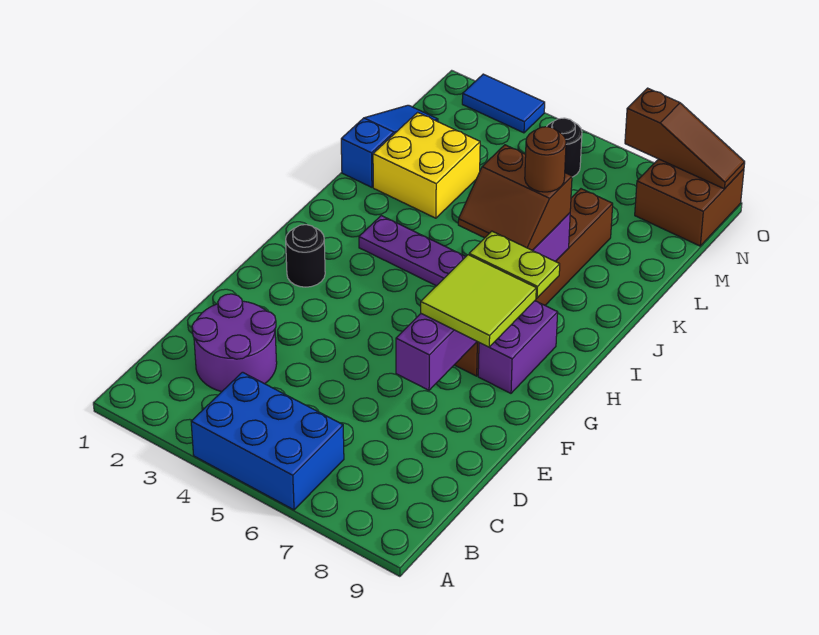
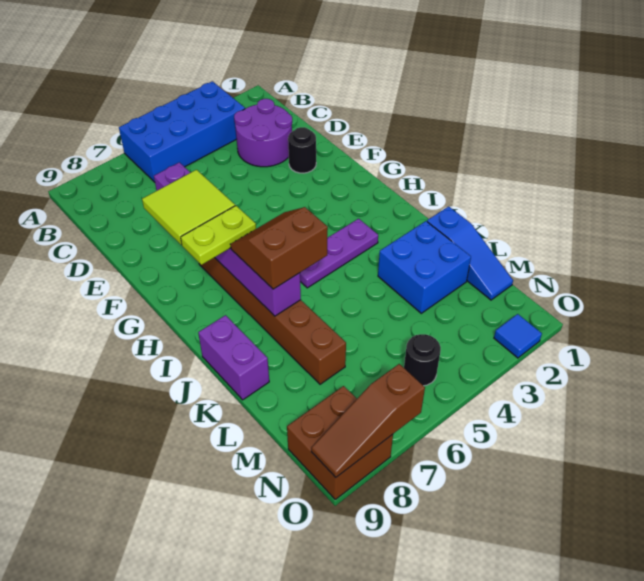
blue 2x3 brick [191,372,344,510] -> blue 2x4 brick [119,81,245,182]
black 1x1 round brick [286,225,325,287] -> black 1x1 round brick moved to [288,127,316,173]
purple 1x2 brick [478,301,558,393] -> purple 1x2 brick moved to [198,315,269,400]
brown 1x1 round brick [525,127,566,192] -> none
yellow 2x2 brick [373,112,480,218] -> blue 2x2 brick [378,221,471,313]
blue 1x2 tile [462,74,545,133] -> blue 1x1 tile [494,314,542,358]

